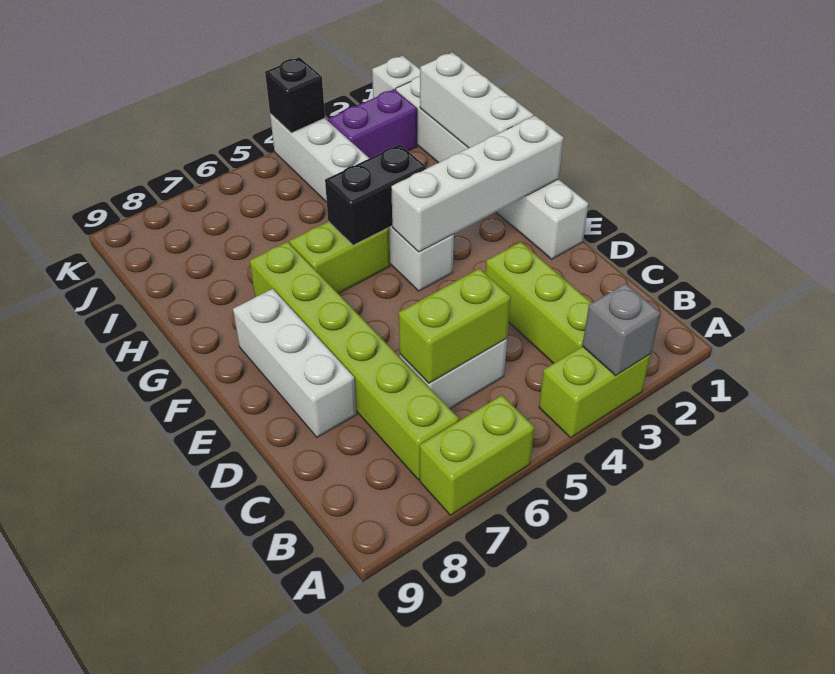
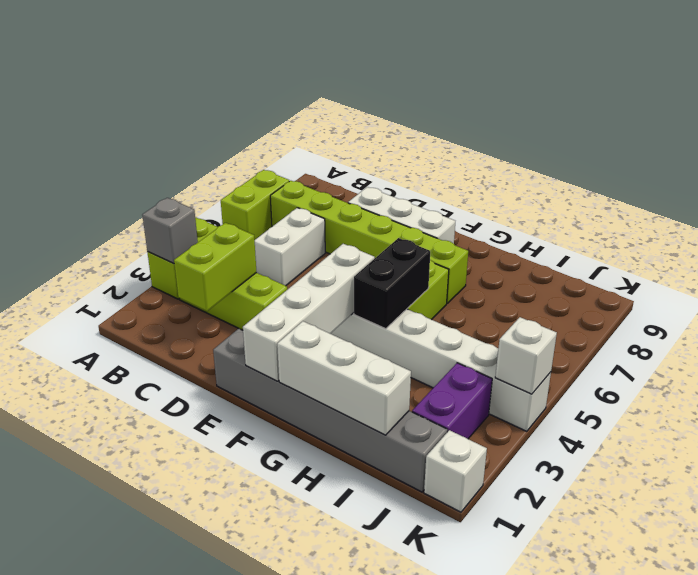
lime 1x2 brick [399,269,511,383] -> lime 1x2 brick moved to [174,223,256,311]
white 1x6 brick [396,76,589,259] -> grey 1x6 brick [213,329,447,492]
black 1x1 brick [265,57,325,133] -> white 1x1 brick [495,317,557,394]

